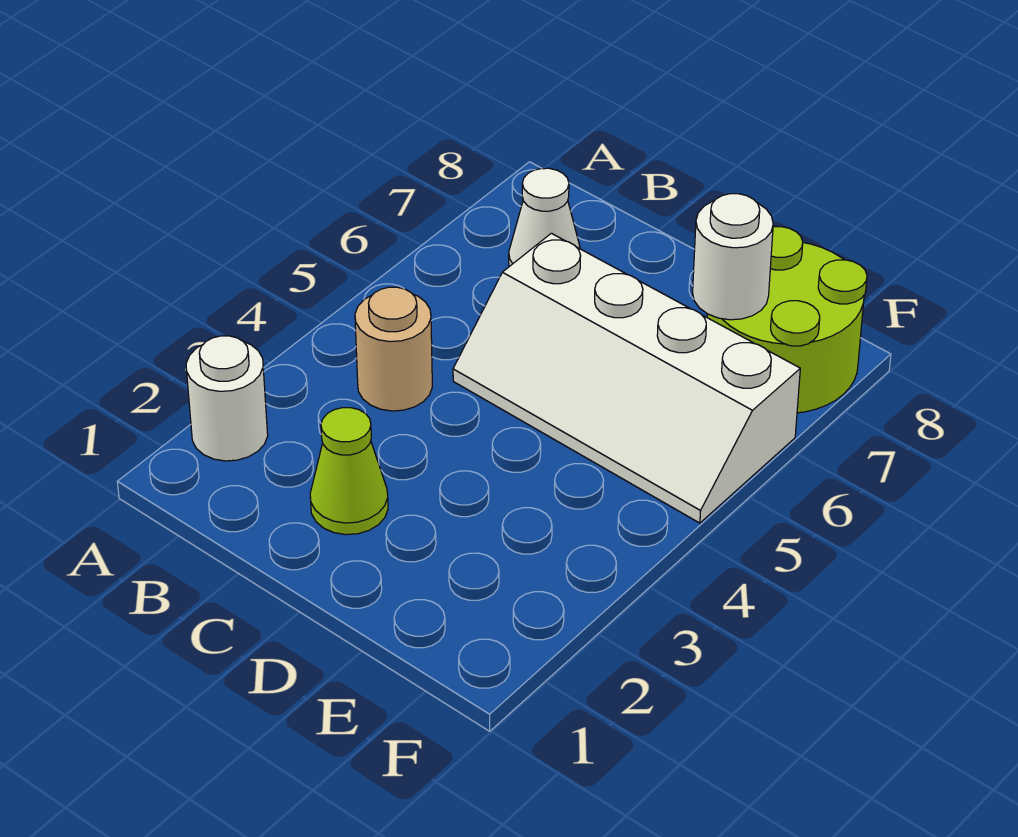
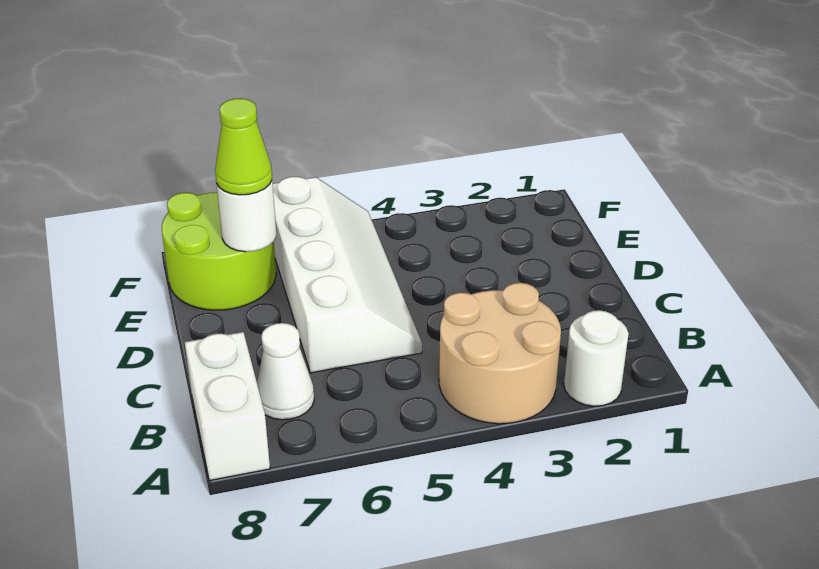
none -> white 1x2 brick [185,332,270,481]
tan 1x1 round brick [355,287,432,411] -> tan 2x2 round brick [439,283,561,424]
lime 1x1 cone [310,408,388,535] -> lime 1x1 cone moved to [215,99,272,195]

